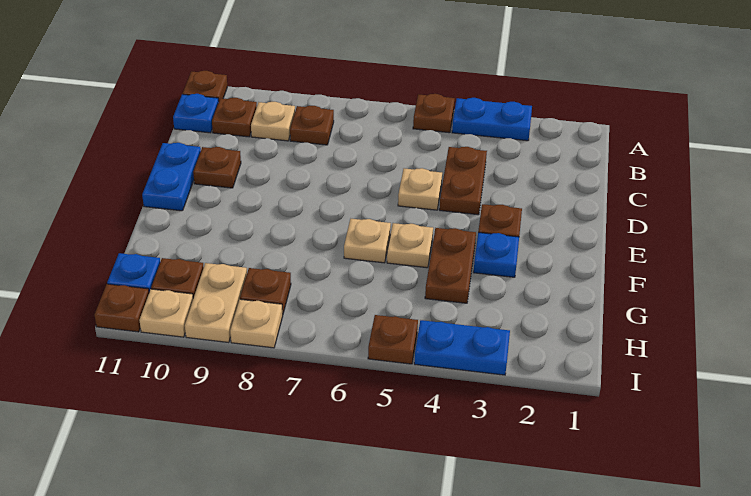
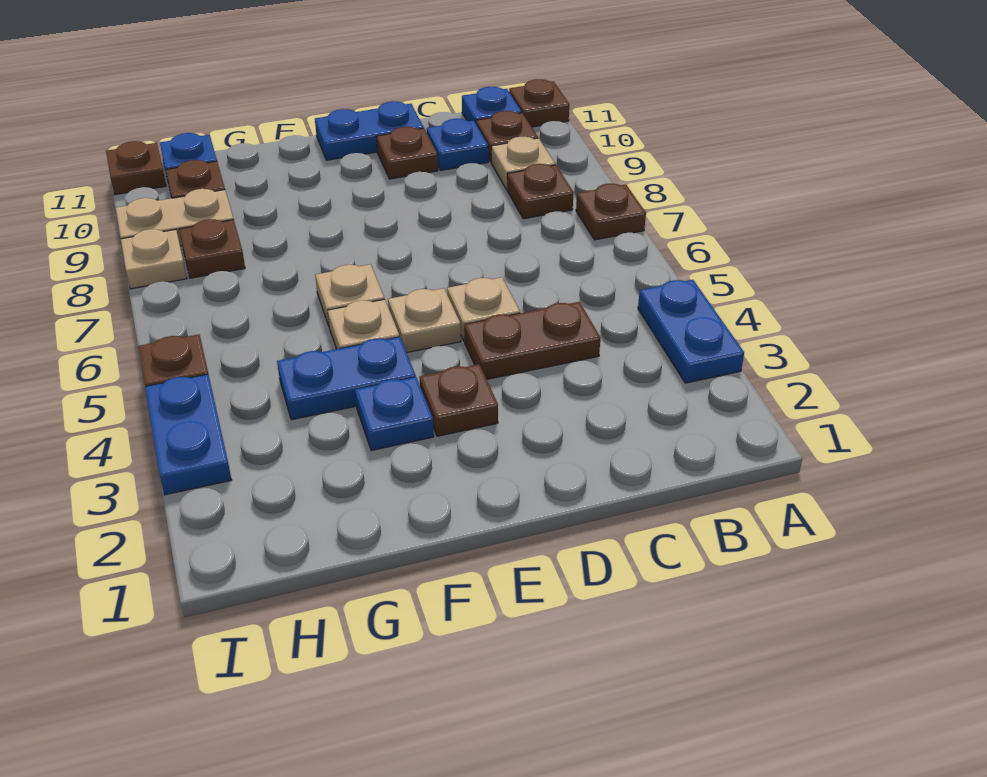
brown 1x1 plate [413,94,455,133] -> brown 1x1 plate moved to [576,184,646,240]
none -> blue 1x1 plate [427,119,488,170]
brown 1x2 plate [425,228,476,303] -> blue 1x2 plate [277,337,416,420]
tan 1x1 plate [139,289,193,337] -> tan 1x1 plate moved to [388,288,461,353]

